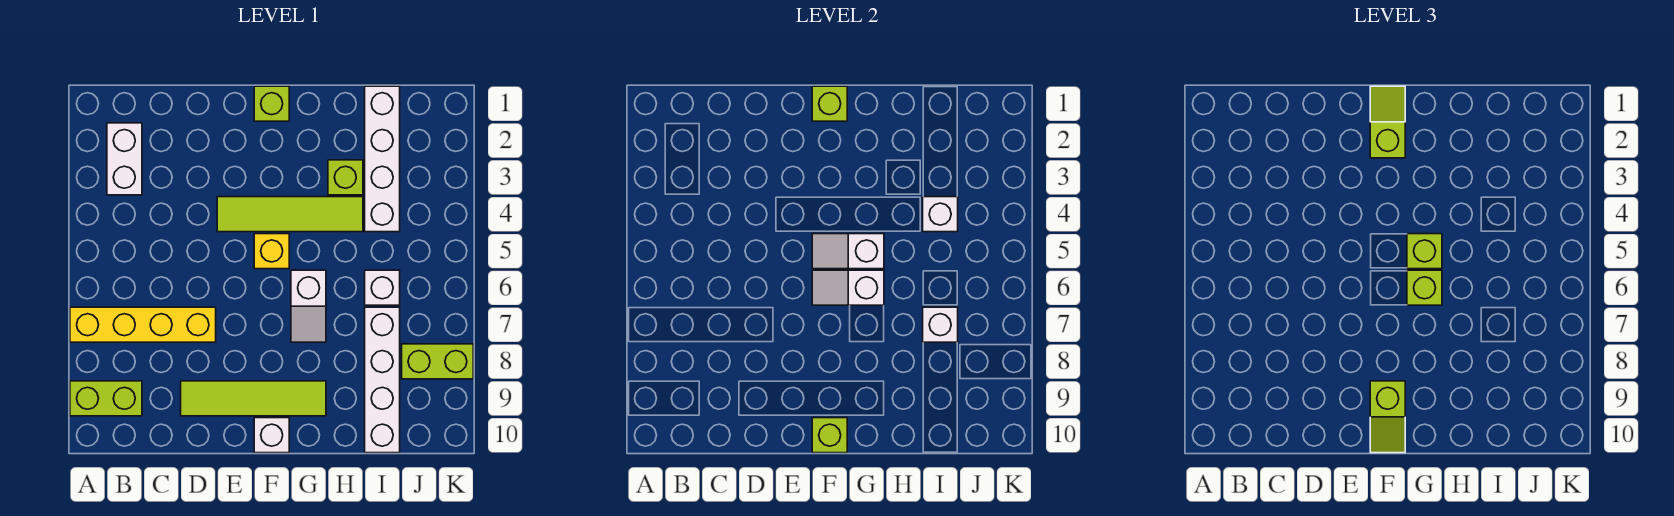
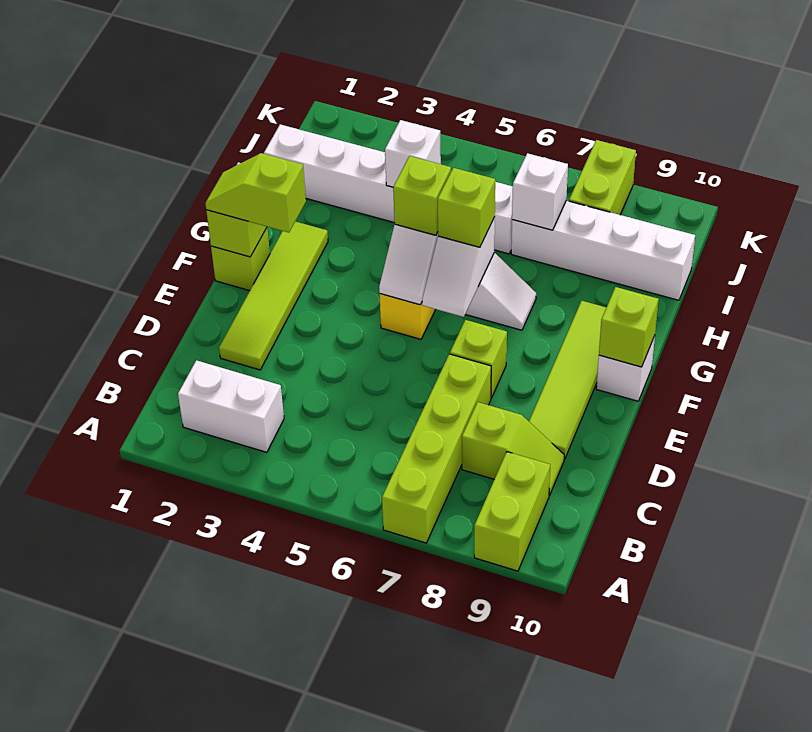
yellow 1x4 brick [70,307,216,342] -> lime 1x4 brick [382,354,491,543]
lime 1x4 tile [217,197,363,232] -> lime 1x4 tile moved to [219,221,328,370]
lime 1x2 slope [1370,381,1405,453] -> lime 1x2 slope moved to [462,402,564,496]
lime 1x1 brick [328,160,363,195] -> lime 1x1 brick moved to [450,320,507,398]

